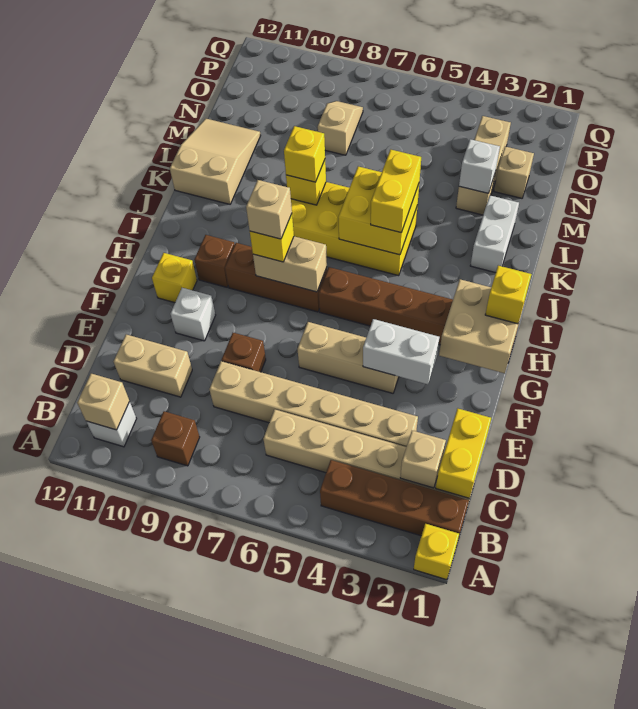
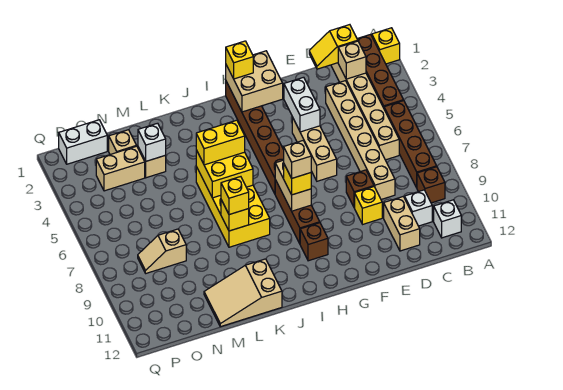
none -> brown 1x4 brick [384,101,437,188]
tan 1x1 brick [77,374,130,430] -> none
yellow 1x2 brick [436,409,491,498] -> yellow 1x2 slope [309,25,358,69]
white 1x1 brick [171,288,216,341] -> white 1x1 brick moved to [405,190,432,226]
yellow 1x1 brick [152,253,197,303] -> yellow 1x1 brick moved to [355,187,382,224]
white 1x2 brick [470,195,519,273] -> white 1x2 brick moved to [59,120,107,164]

